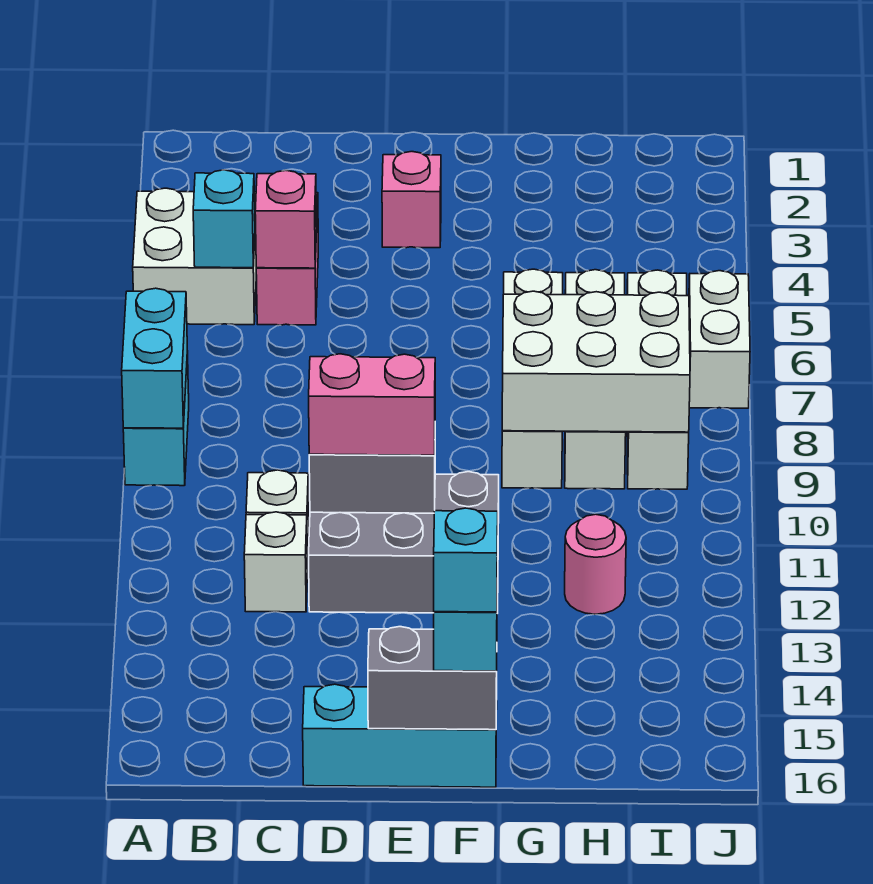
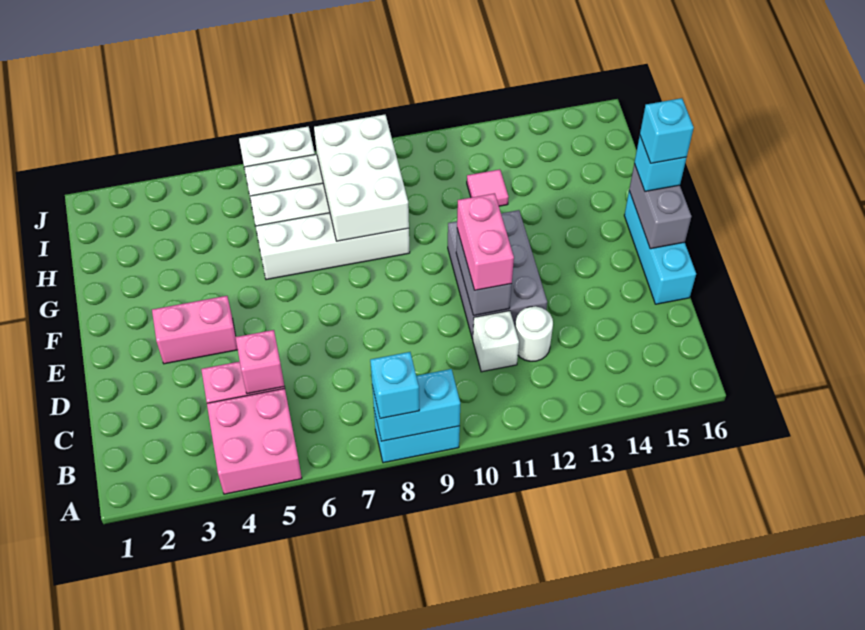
white 2x2 brick [133,188,256,325] -> pink 2x2 brick [207,388,302,494]
cyan 1x1 brick [193,170,255,268] -> cyan 1x1 brick moved to [370,352,419,418]
white 1x1 brick [244,512,308,612] -> white 1x1 round brick [515,306,553,361]
pink 1x1 brick [382,152,441,248] -> pink 1x2 brick [152,296,238,364]
pink 1x1 round brick [565,514,626,614] -> pink 1x1 tile [467,169,508,206]

